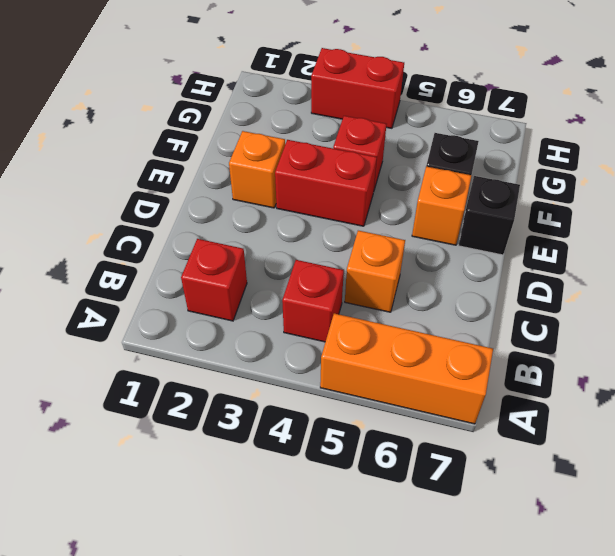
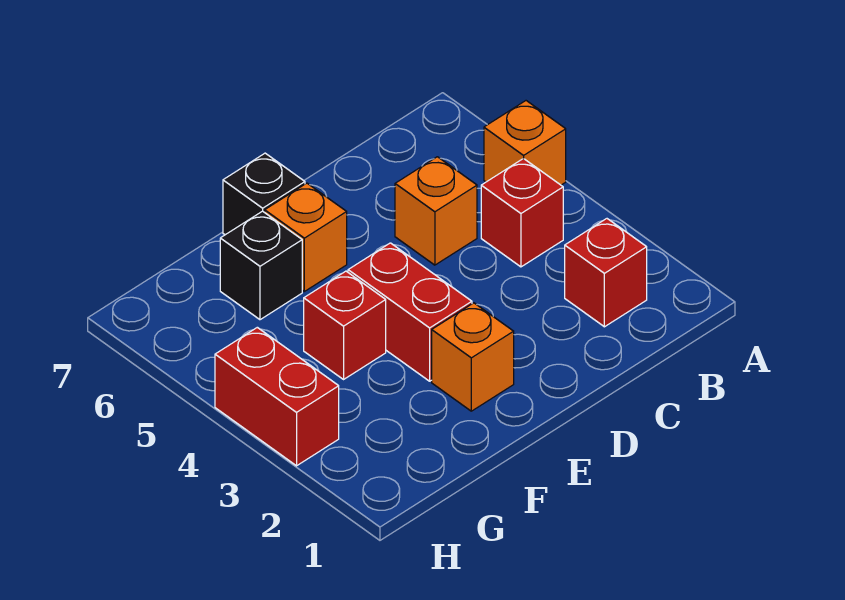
orange 1x3 brick [320,313,493,424] -> orange 1x1 brick [484,101,566,185]

